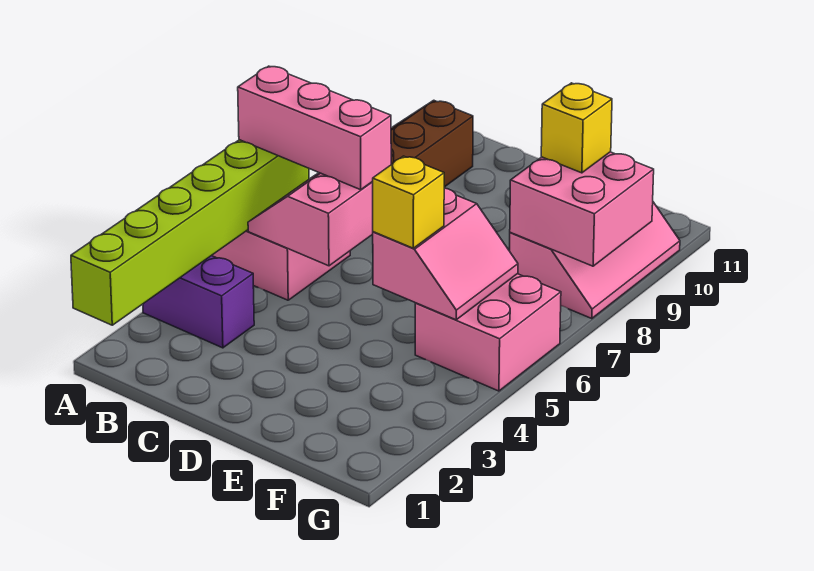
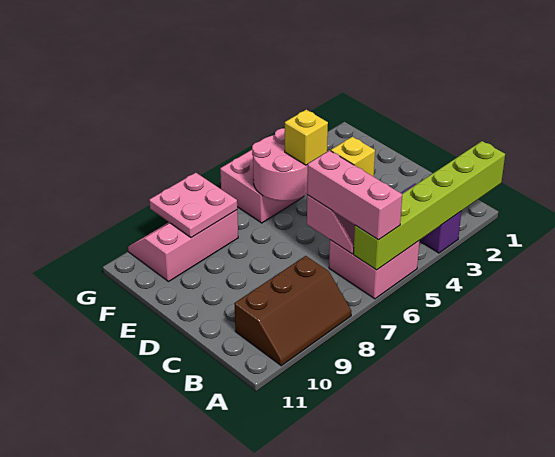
pink 2x2 slope [373,188,518,320] -> pink 2x2 round brick [252,128,308,201]
pink 2x2 brick [510,152,654,266] -> pink 2x2 plate [149,173,237,238]
yellow 1x1 brick [541,83,612,173] -> yellow 1x1 brick moved to [331,137,375,177]

